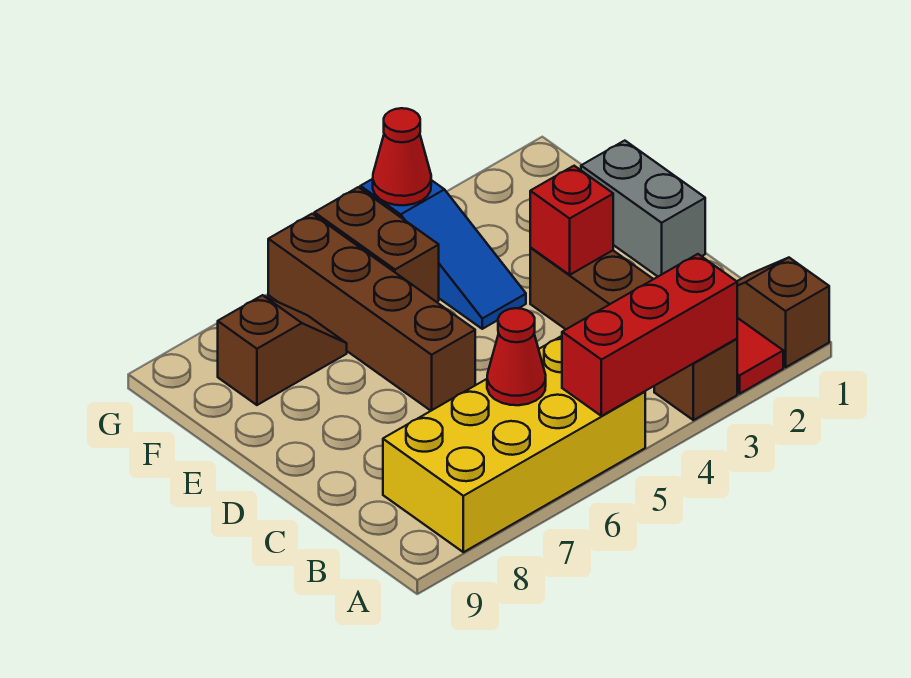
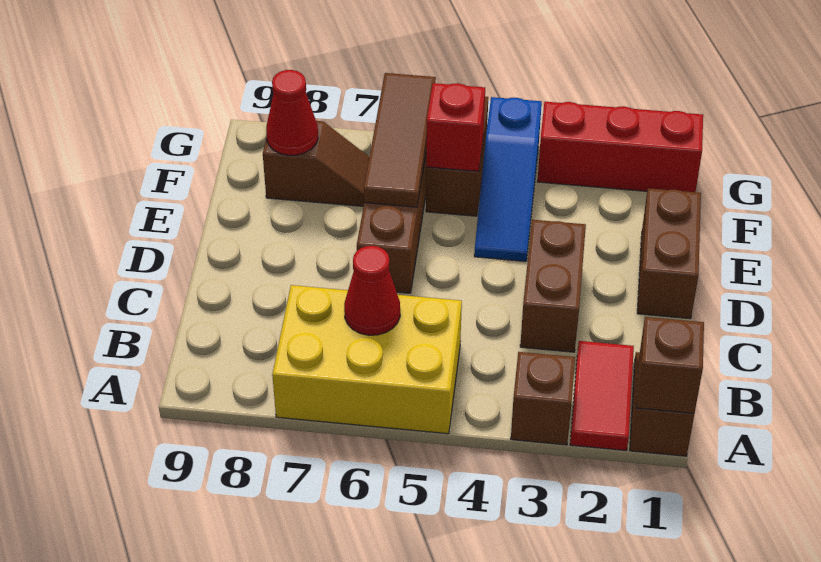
none -> brown 1x1 brick [636,317,704,413]
red 1x3 brick [562,254,737,416] -> red 1x3 brick moved to [537,102,703,192]
yellow 2x4 brick [383,336,645,552] -> yellow 2x3 brick [272,285,462,434]
grey 1x2 brick [581,141,705,276] -> brown 1x2 brick [637,188,701,319]
red 1x1 brick [530,166,613,275] -> red 1x1 brick moved to [426,83,485,172]
none -> brown 1x3 tile [364,73,436,207]
red 1x1 cone [373,108,431,205] -> red 1x1 cone moved to [266,70,318,155]

